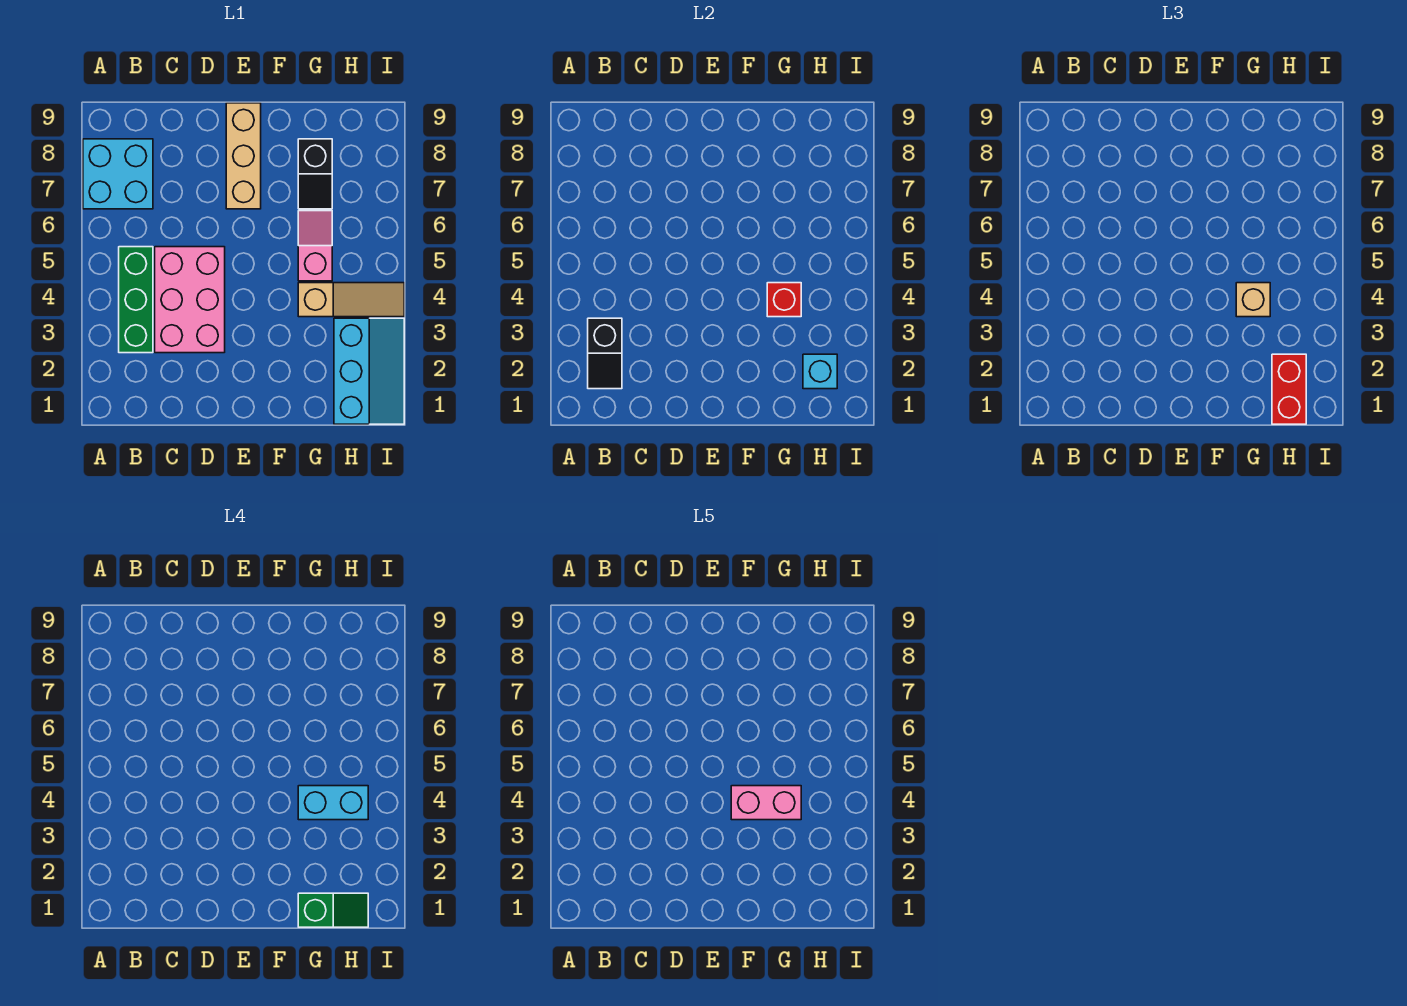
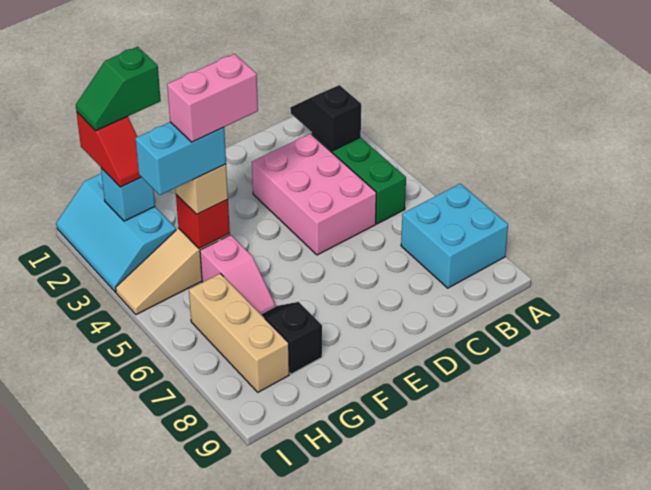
tan 1x3 brick [226,103,261,209] -> tan 1x3 brick moved to [189,273,289,392]
red 1x2 brick [1272,354,1306,424] -> red 1x2 slope [77,112,141,187]

